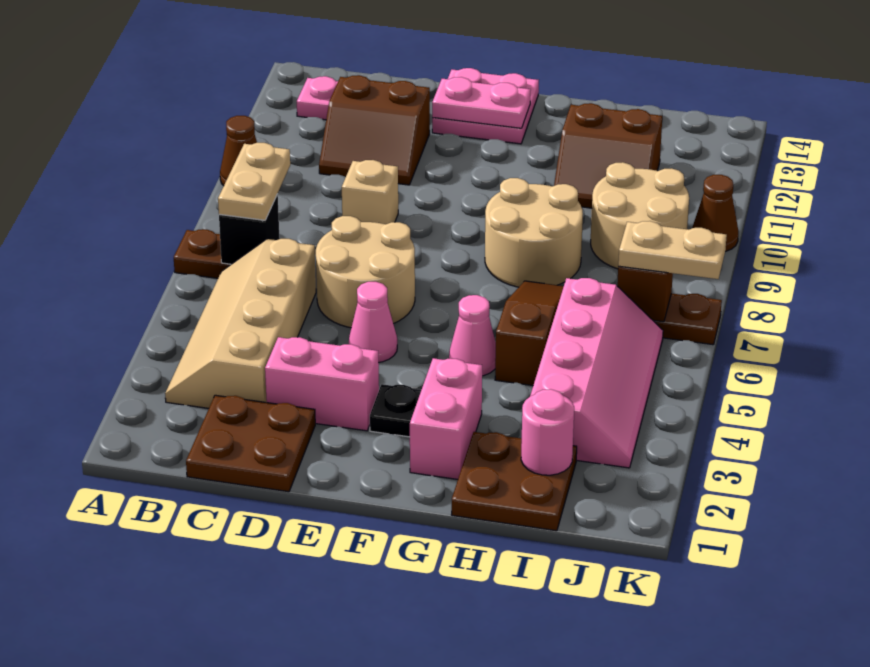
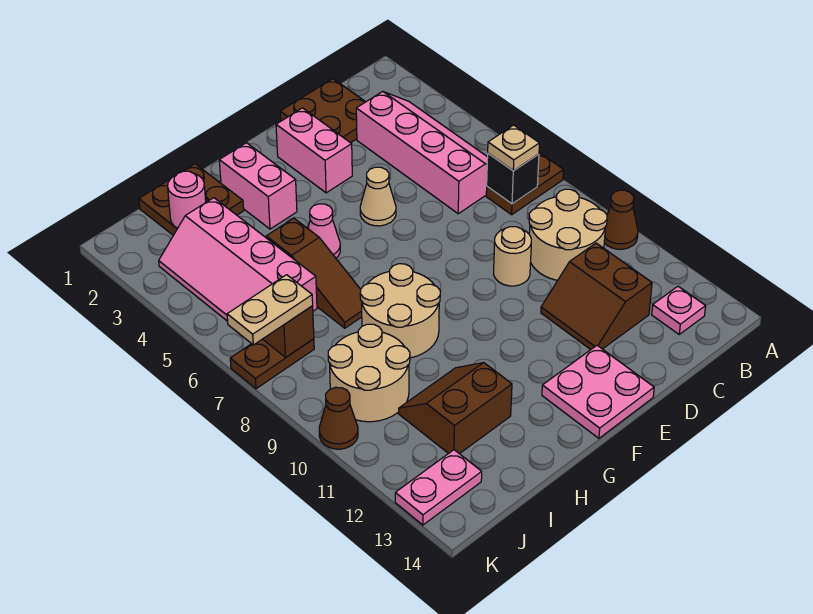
tan 2x4 slope [165,239,316,408] -> pink 2x4 slope [356,92,488,214]
tan 1x2 plate [218,143,290,220] -> tan 1x1 plate [488,125,540,171]
brown 2x2 slope [319,75,430,185] -> brown 2x2 slope turned to [541,243,652,350]
pink 1x2 brick [265,337,379,431] -> pink 1x2 brick turned to [276,108,352,193]
tan 2x2 round brick [316,216,415,328] -> tan 2x2 round brick moved to [529,189,607,280]
tan 1x1 brick [342,160,398,224] -> tan 1x1 round brick [494,227,531,286]
pink 1x1 cone [349,282,397,363] -> tan 1x1 cone [360,167,396,226]
pink 1x2 plate [432,77,531,128] -> pink 1x2 plate moved to [395,450,482,525]
black 1x1 plate [370,384,421,437] -> none

